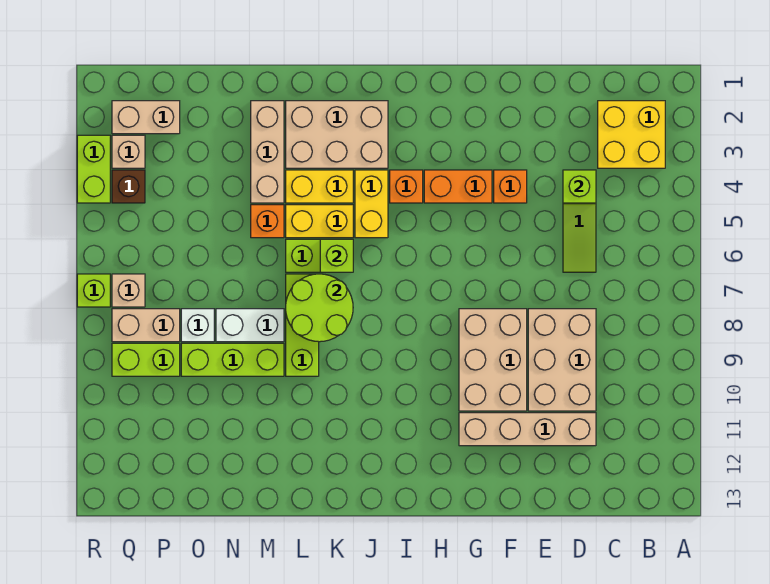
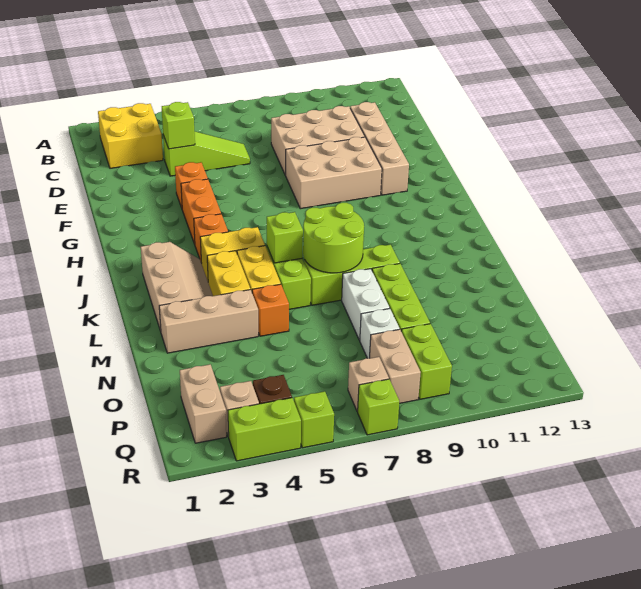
tan 2x3 brick [286,101,388,168] -> tan 2x3 slope [141,242,213,331]
none -> lime 1x1 brick [294,391,334,448]

